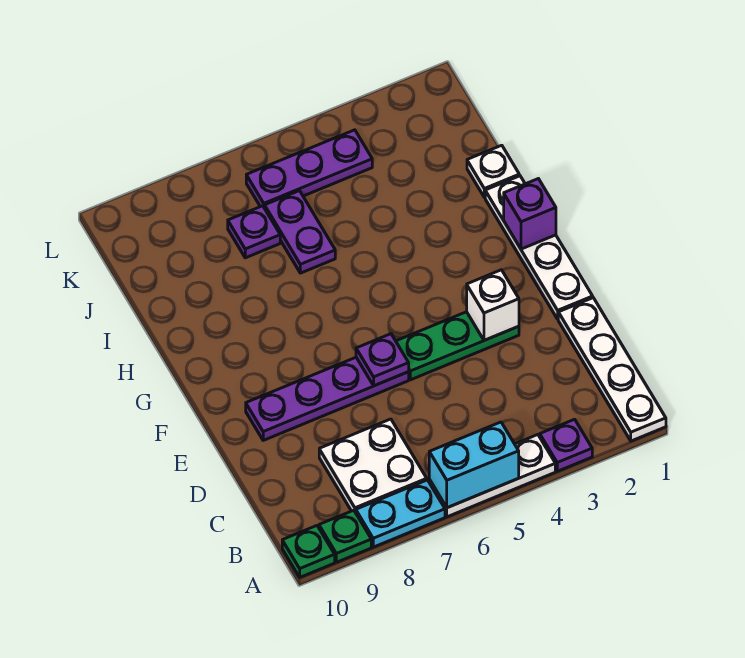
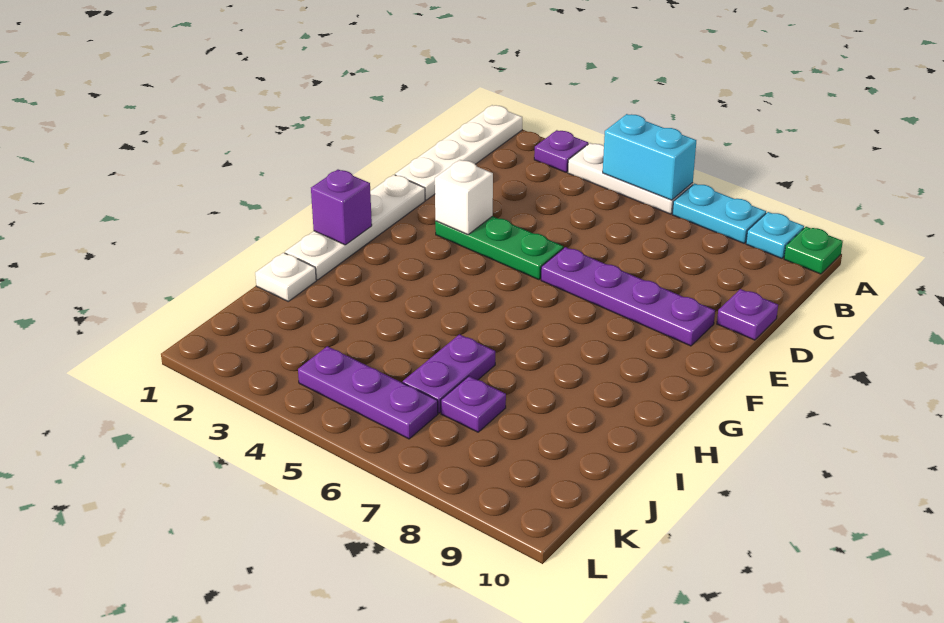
green 1x1 plate [319,510,371,562] -> cyan 1x1 plate [746,212,804,258]
white 2x2 plate [319,419,427,512] -> none
purple 1x1 plate [356,334,409,386] -> purple 1x1 plate moved to [717,289,778,340]

